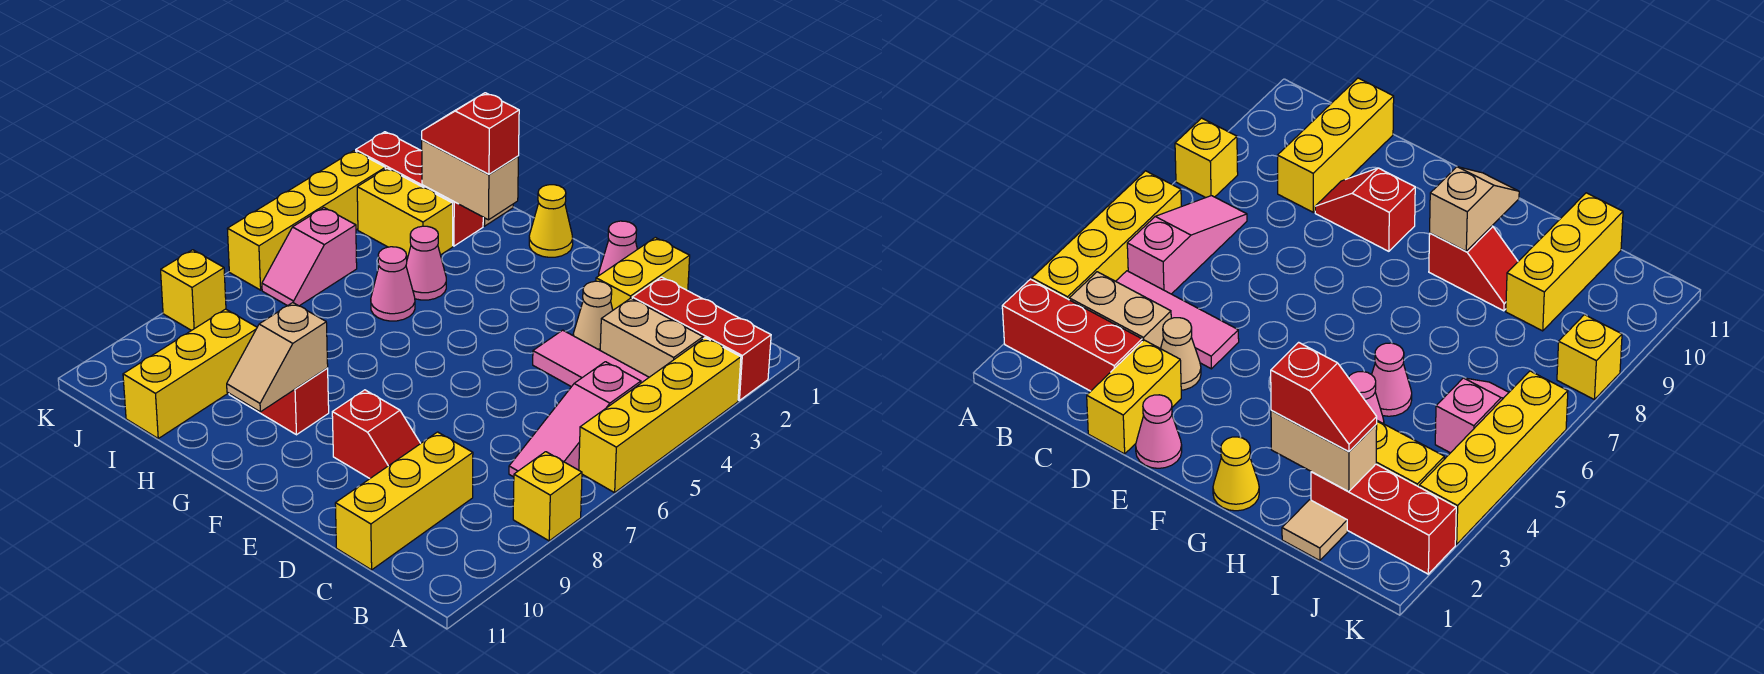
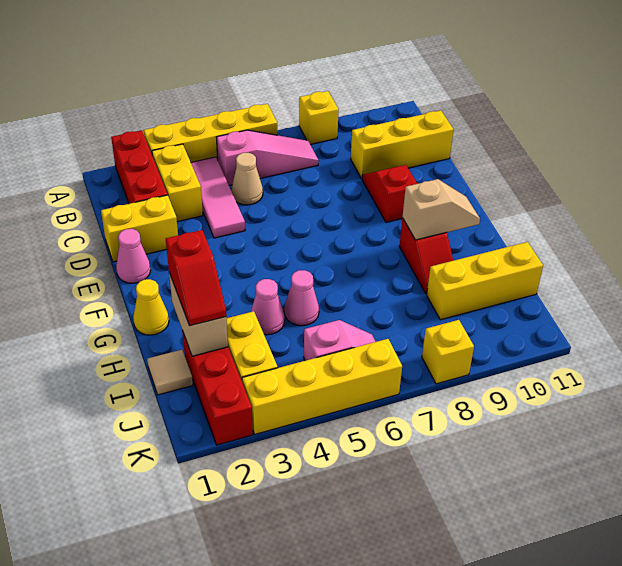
tan 1x2 brick [600,298,703,377] -> yellow 1x2 brick [152,144,203,222]
tan 1x1 cone [573,281,613,350] -> tan 1x1 cone moved to [231,153,263,205]

